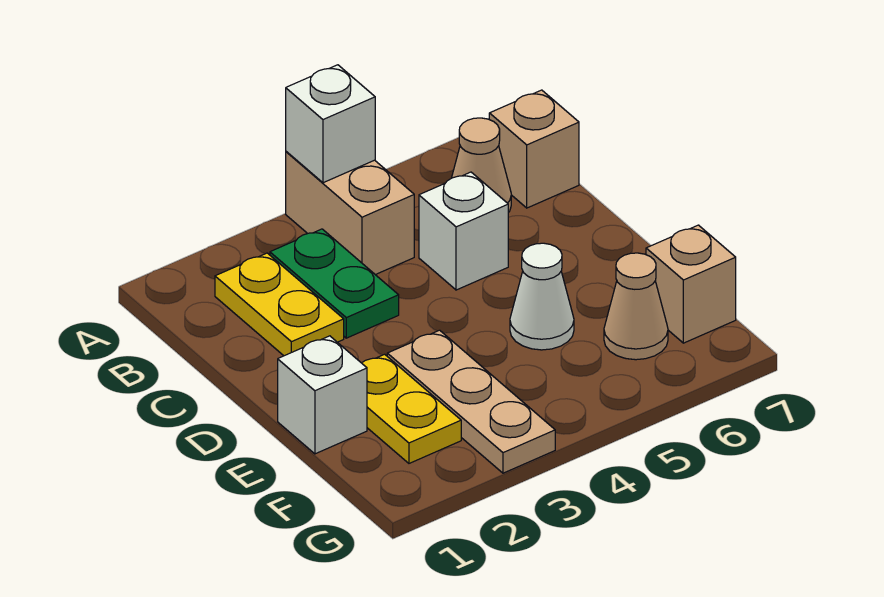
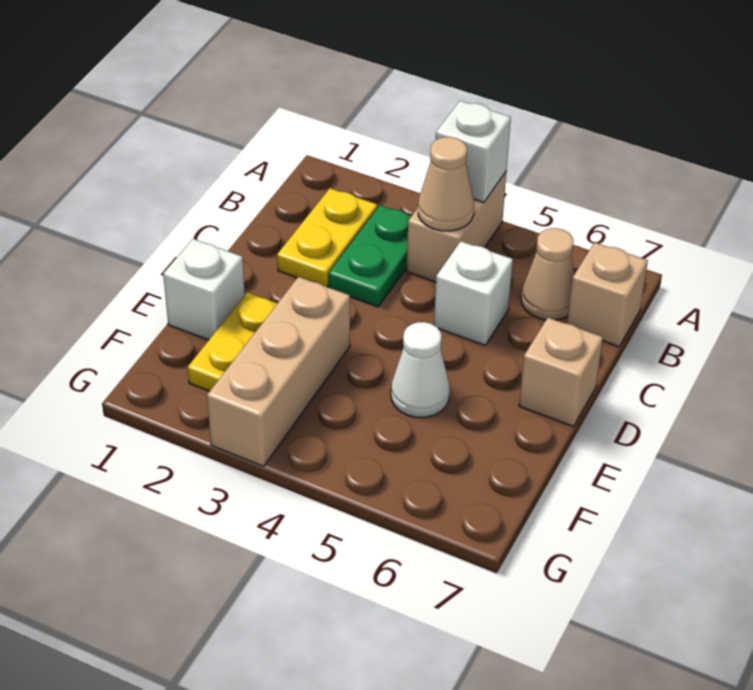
tan 1x3 plate [387,330,555,473] -> tan 1x3 brick [207,277,350,466]
tan 1x1 cone [604,253,668,360] -> tan 1x1 cone moved to [418,137,474,231]
tan 1x1 brick [646,225,736,343] -> tan 1x1 brick moved to [519,318,603,426]

